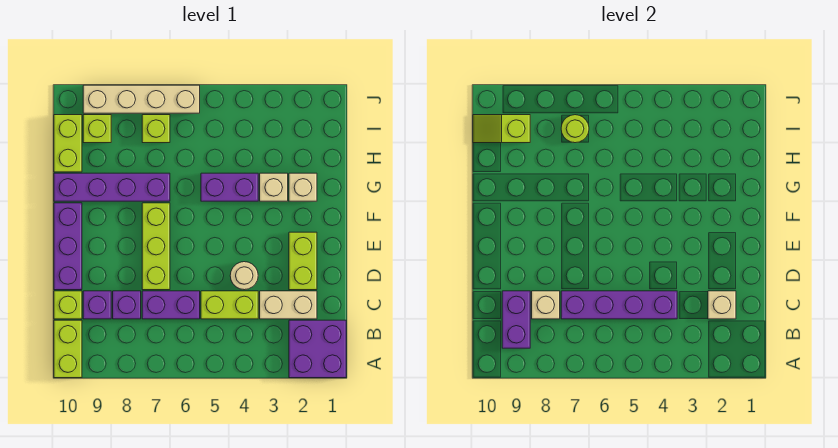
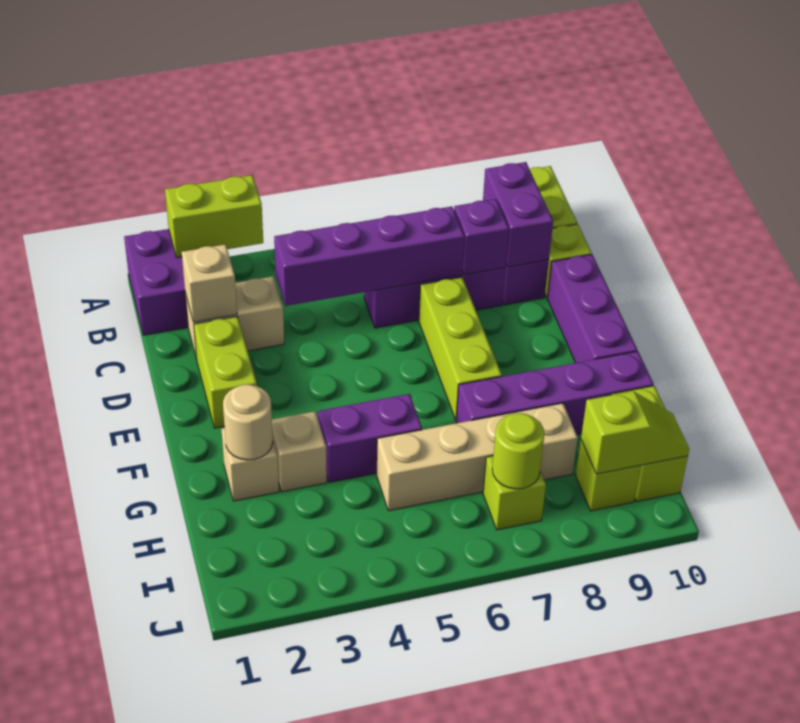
lime 1x2 brick [201,291,258,319] -> lime 1x2 brick moved to [165,175,263,258]
tan 1x1 brick [532,291,560,319] -> purple 1x1 brick [454,199,509,275]
tan 1x1 round brick [230,262,258,290] -> tan 1x1 round brick moved to [223,384,273,460]
tan 1x4 brick [83,85,200,113] -> tan 1x4 brick moved to [377,403,578,511]

